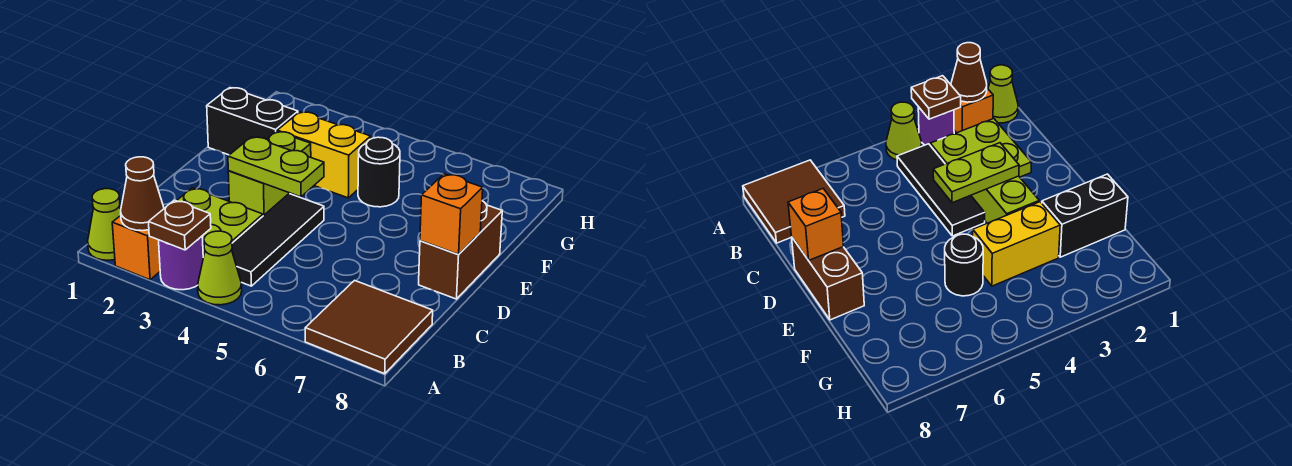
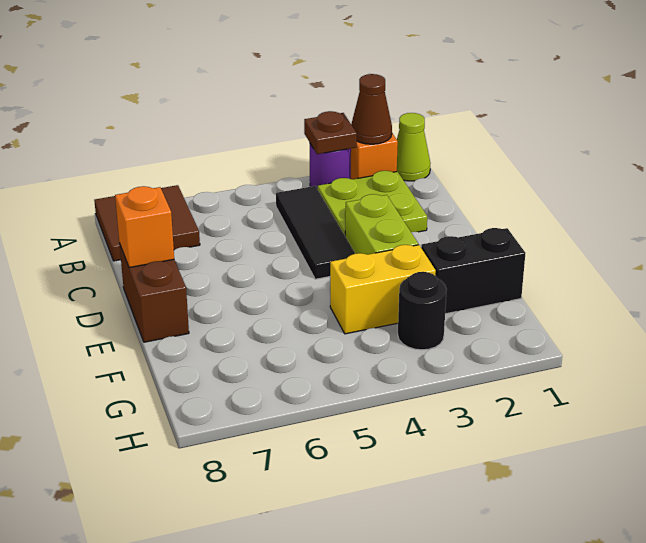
lime 1x1 cone [198,231,242,305] -> none
lime 1x2 plate [228,137,324,197] -> none
black 1x1 round brick [358,137,400,207] -> black 1x1 round brick moved to [398,272,447,350]

